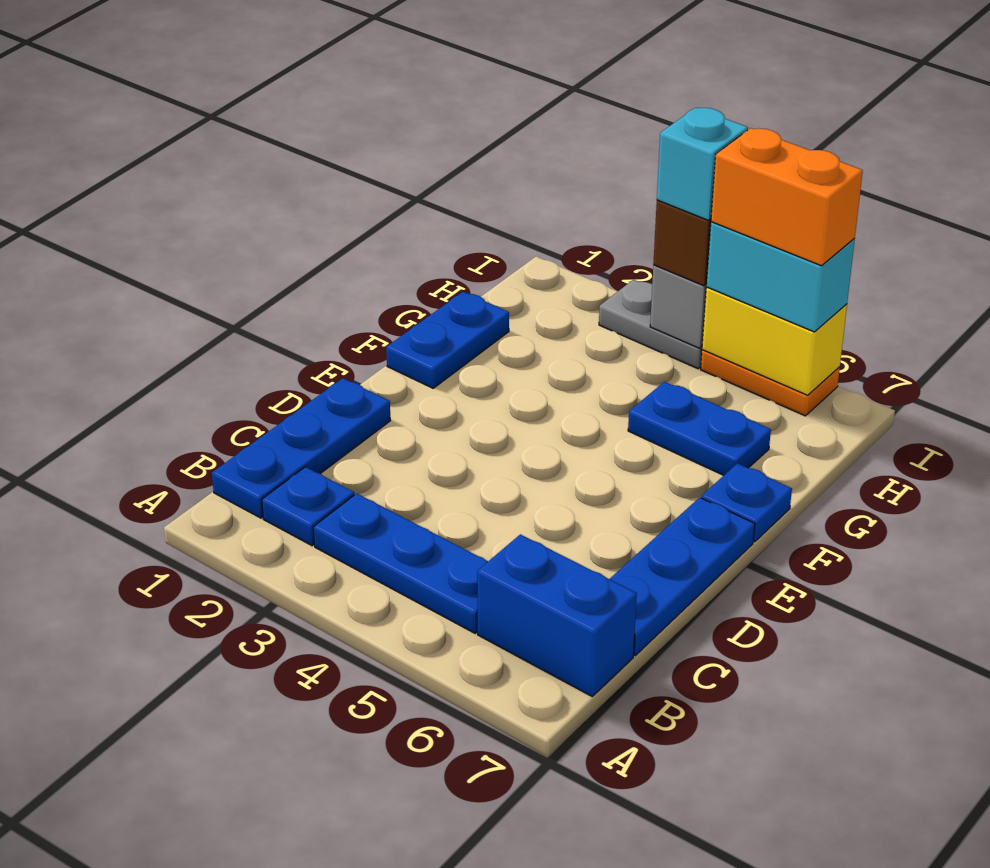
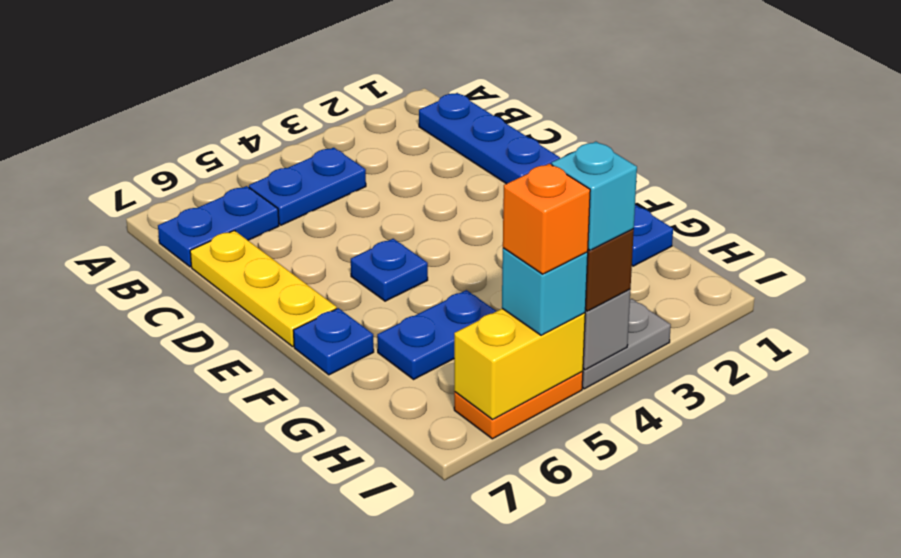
blue 1x1 plate [262,467,354,546] -> blue 1x1 plate moved to [351,239,428,301]
blue 1x3 plate [313,493,488,633] -> blue 1x2 plate [249,148,366,225]
blue 1x2 brick [477,534,637,696] -> blue 1x2 plate [158,186,279,267]
blue 1x3 plate [610,497,755,655] -> yellow 1x3 plate [190,230,337,347]
cyan 1x2 brick [707,222,855,332] -> cyan 1x1 brick [502,248,588,335]
orange 1x2 brick [711,128,863,266] -> orange 1x1 brick [503,164,590,274]

